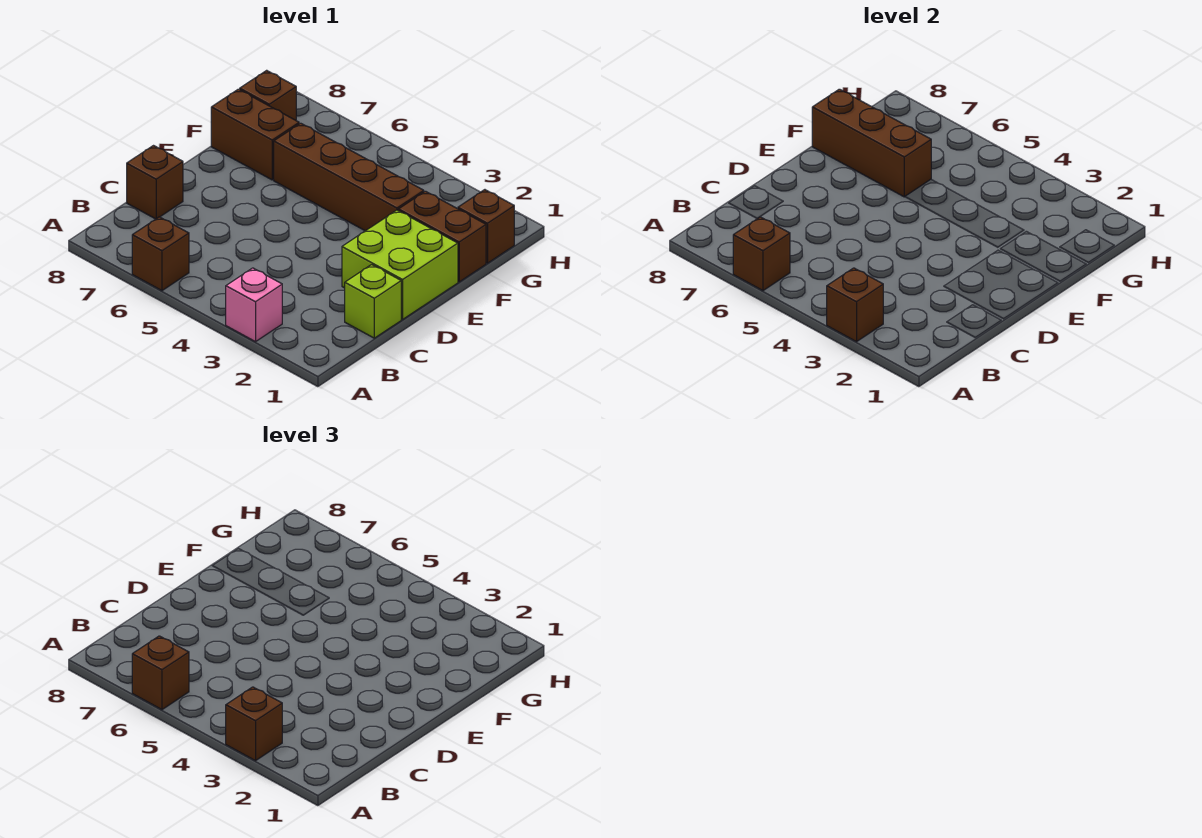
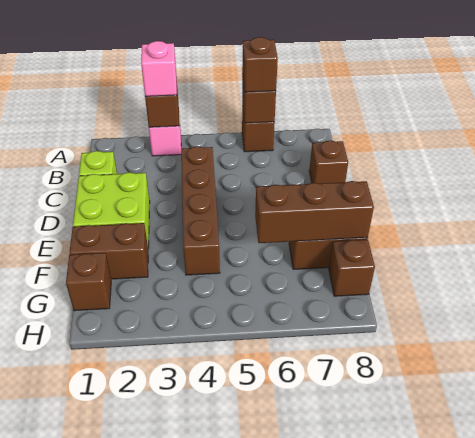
brown 1x1 brick [226,687,282,761] -> pink 1x1 brick [141,41,177,96]
brown 1x4 brick [274,123,424,231] -> brown 1x4 brick turned to [181,146,220,275]

